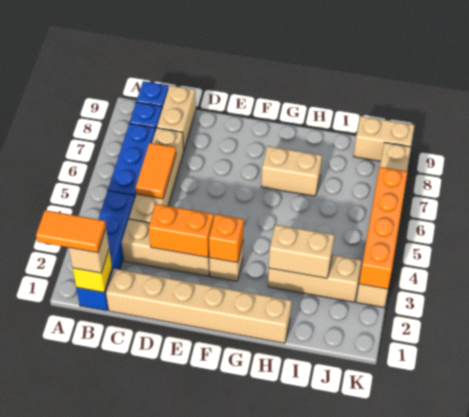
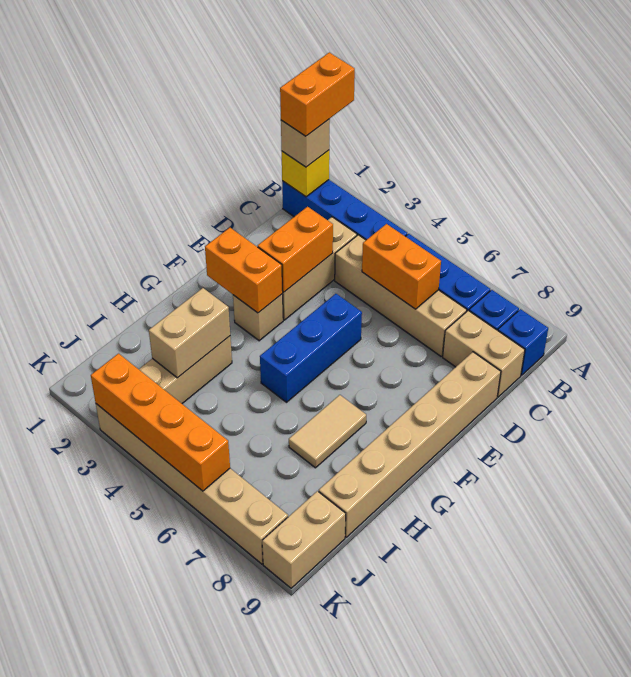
orange 1x2 tile [36,210,106,253] -> orange 1x2 brick [280,52,355,136]
tan 1x6 brick [106,269,292,343] -> tan 1x6 brick moved to [319,352,501,537]
orange 1x2 tile [136,143,176,199] -> orange 1x2 brick [362,224,441,309]
none -> blue 1x3 brick [260,294,362,402]
orange 1x1 brick [209,214,244,263] -> orange 1x2 brick [205,228,283,313]
tan 1x2 brick [261,146,322,196] -> tan 1x2 tile [289,395,366,468]

